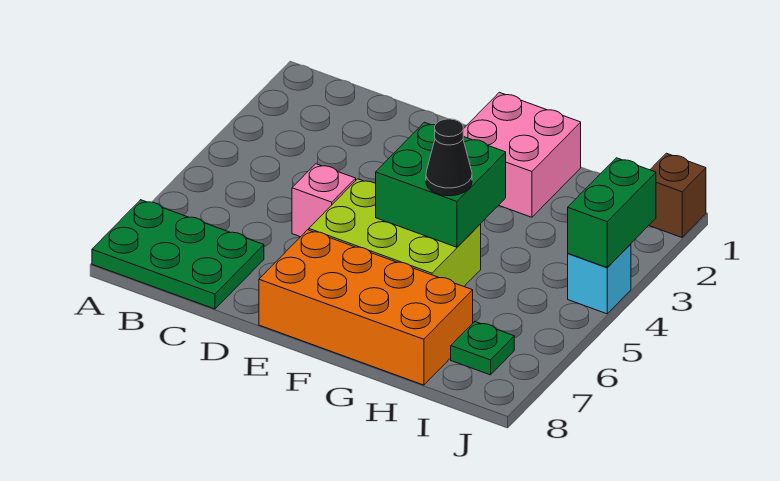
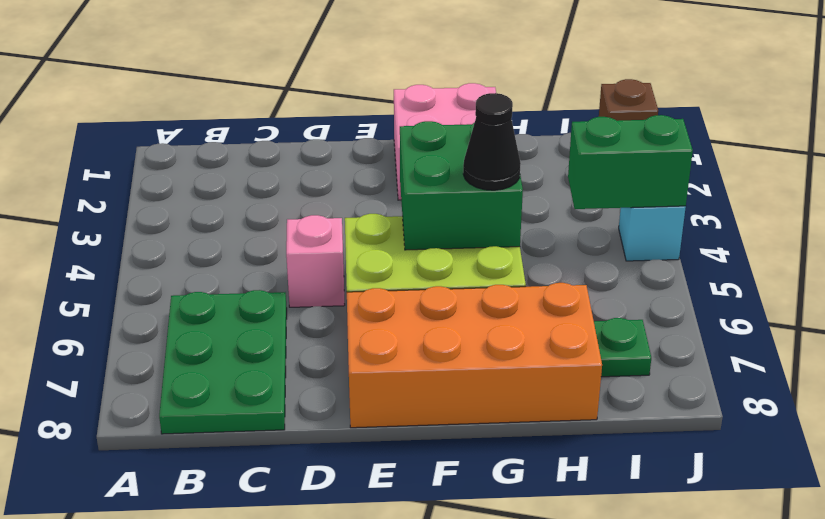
green 2x3 plate [92,200,264,309] -> green 2x3 plate turned to [159,290,287,434]
green 1x2 brick [568,158,656,267] -> green 1x2 brick turned to [568,115,693,209]

